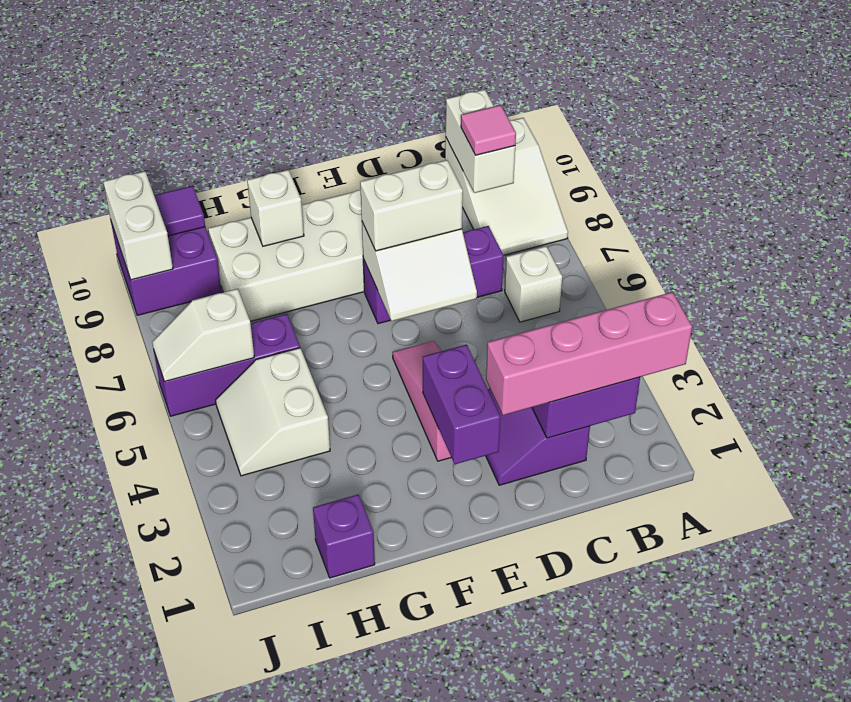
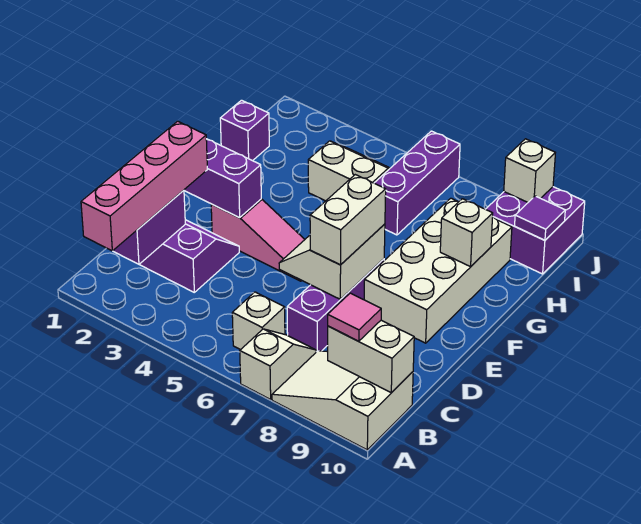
white 1x2 slope [152,289,254,381] -> white 1x2 slope moved to [240,329,316,399]
white 1x2 brick [103,171,173,280] -> white 1x1 brick [504,139,555,202]

